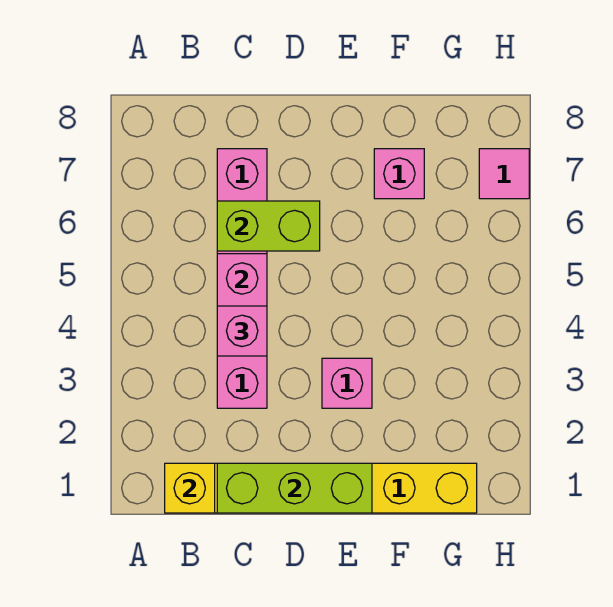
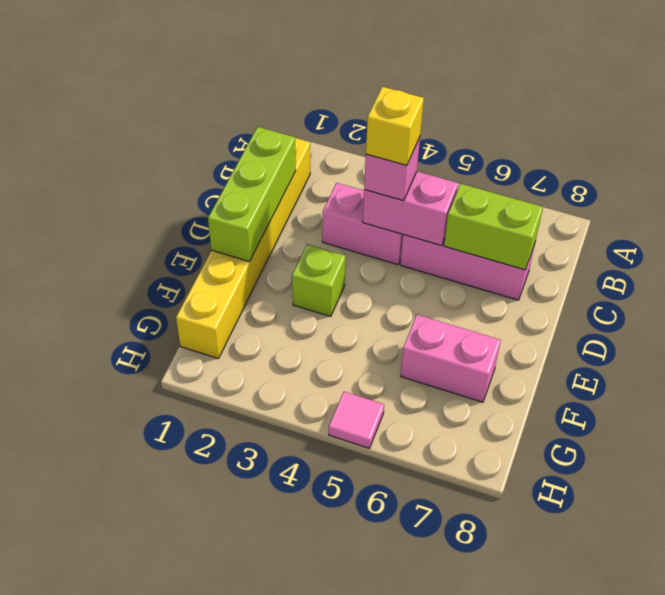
yellow 1x1 brick [165,463,215,513] -> yellow 1x1 brick moved to [366,87,424,166]
lime 1x2 brick [217,201,320,251] -> lime 1x2 brick turned to [444,184,543,270]
pink 1x1 brick [322,358,372,408] -> lime 1x1 brick [292,244,346,317]
pink 1x1 brick [374,149,424,199] -> pink 1x2 brick [401,315,501,402]
pink 1x1 tile [479,149,529,199] -> pink 1x1 tile moved to [329,392,384,448]

